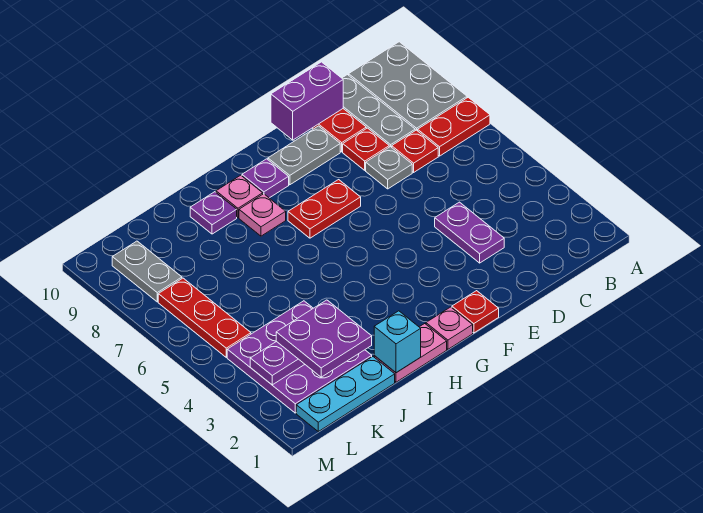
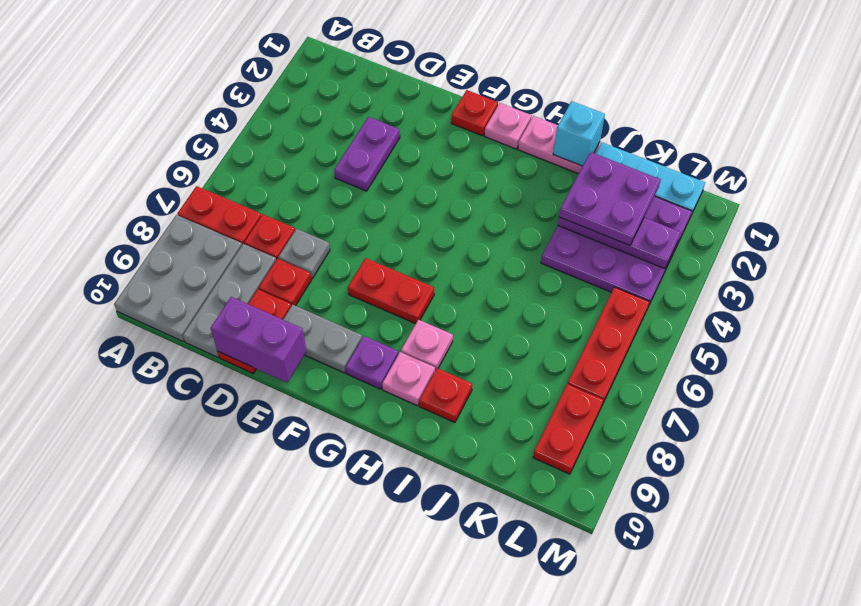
purple 1x1 plate [190,192,237,234] -> red 1x1 plate [419,368,472,423]
grey 1x2 plate [112,241,182,302] -> red 1x2 plate [533,384,603,474]

